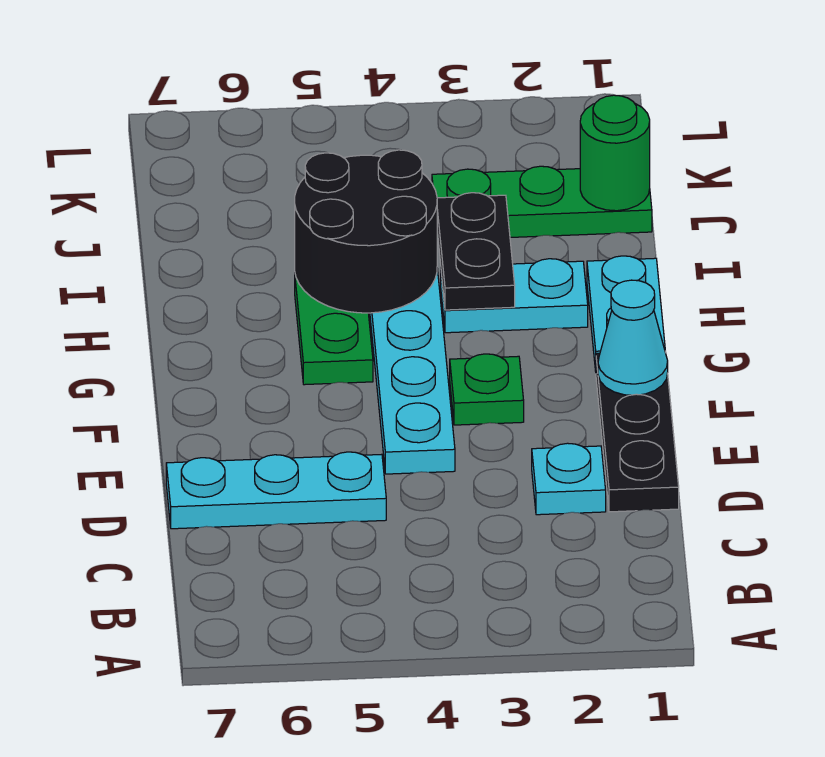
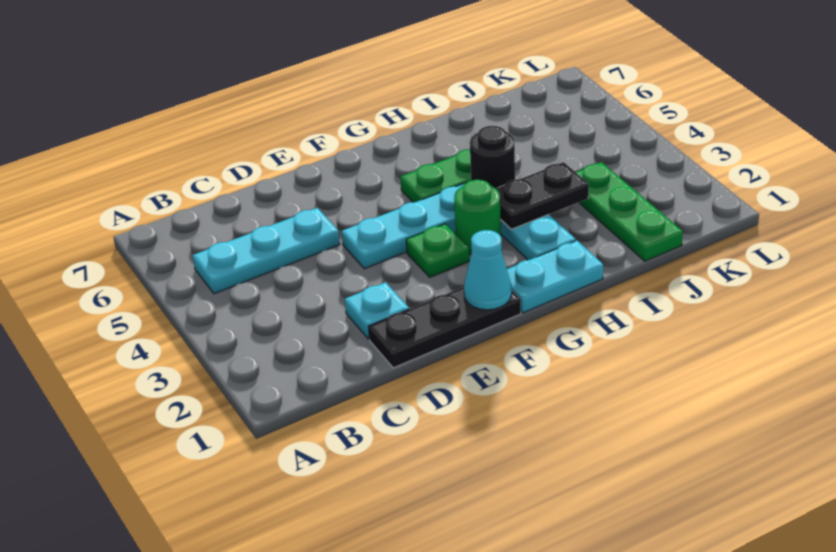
cyan 1x3 plate [166,452,386,529] -> cyan 1x3 plate turned to [193,208,340,294]
black 2x2 round brick [295,150,437,313] -> black 1x1 round brick [470,126,515,188]
green 1x1 round brick [580,95,650,211] -> green 1x1 round brick moved to [454,180,501,255]

